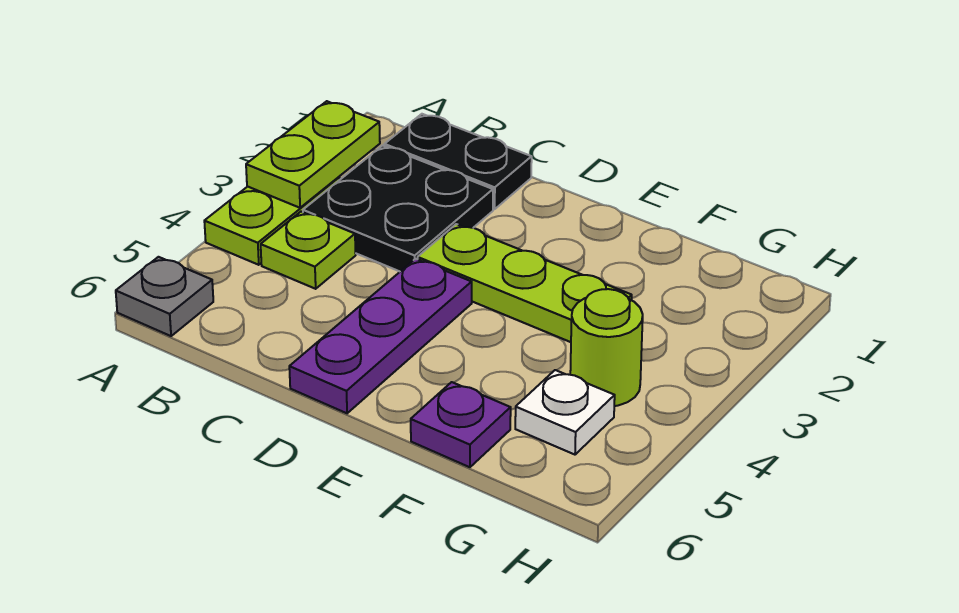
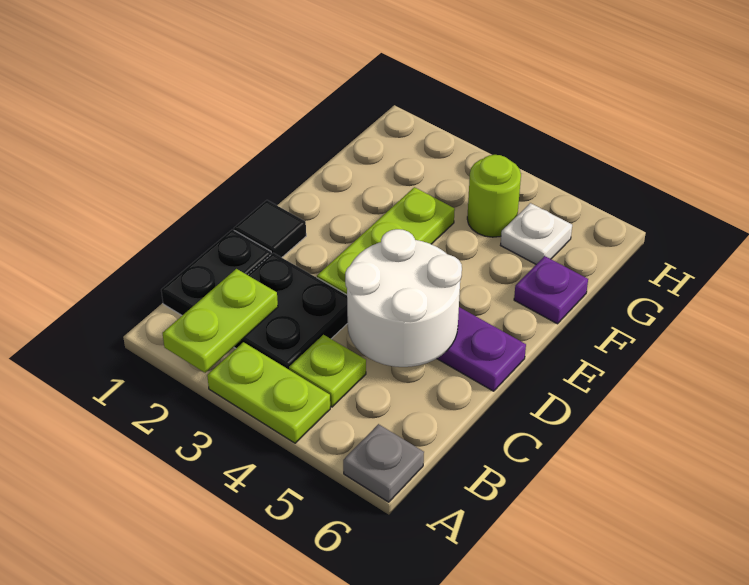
lime 1x2 plate [246,101,380,208] -> lime 1x2 plate turned to [163,269,278,373]
none -> white 2x2 round brick [345,229,462,367]
none -> black 1x1 tile [234,200,306,257]

